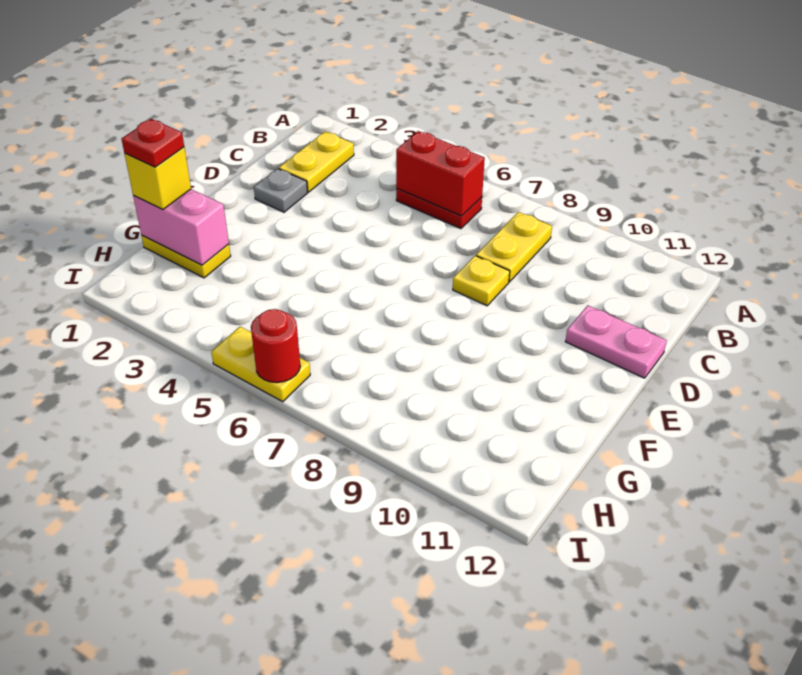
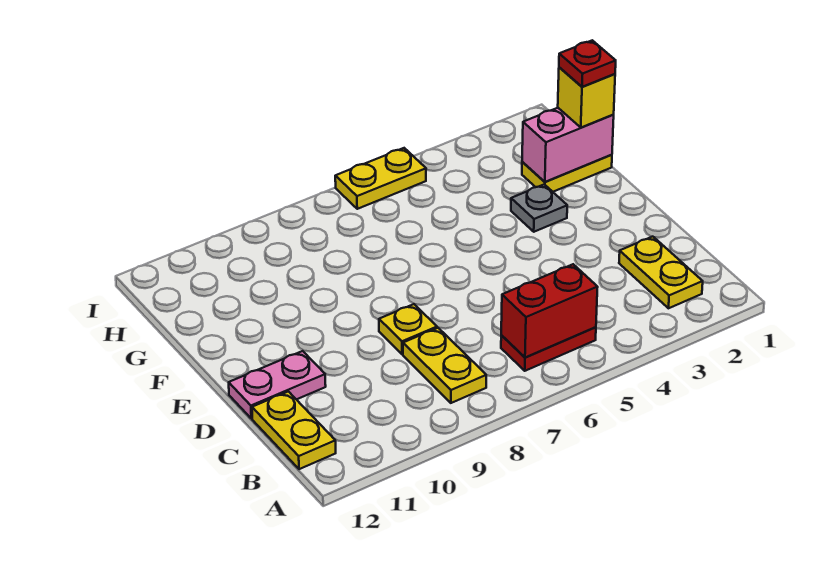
none -> yellow 1x2 plate [252,392,336,469]
grey 1x1 plate [254,168,307,212] -> grey 1x1 plate moved to [511,184,567,232]
red 1x1 round brick [251,309,300,383] -> none

